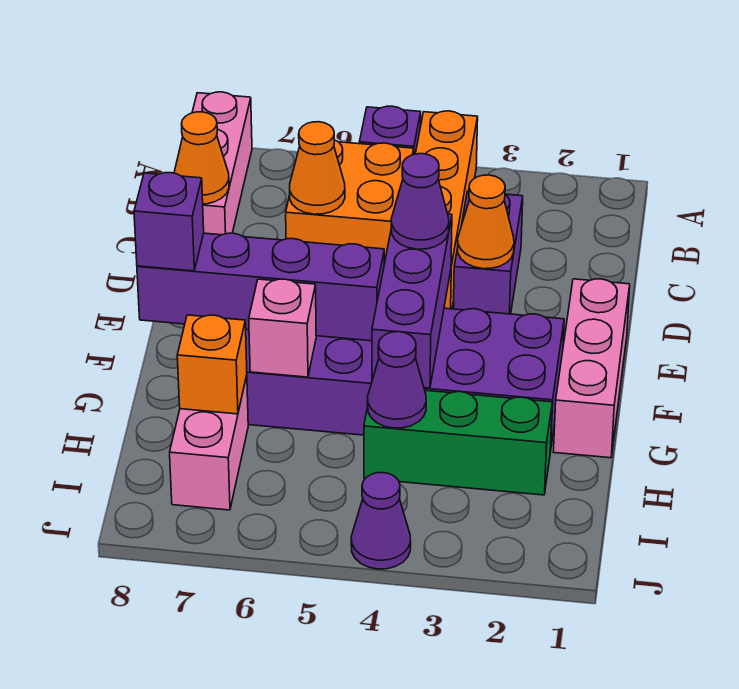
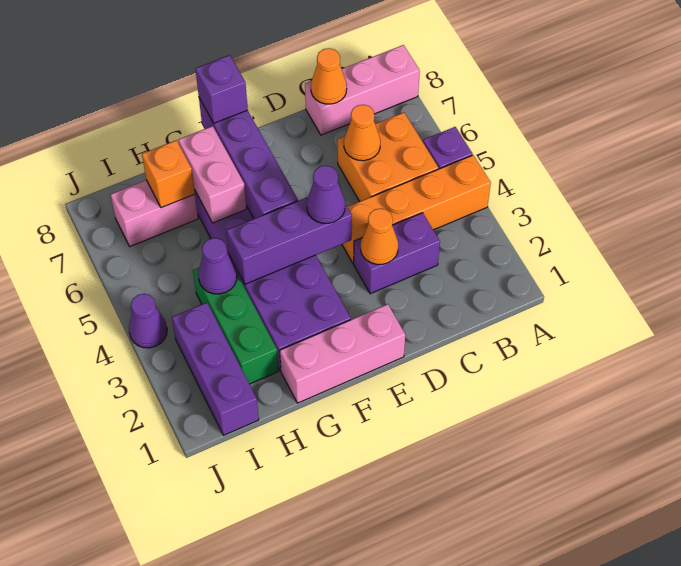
pink 1x1 brick [249,279,316,377] -> pink 1x2 brick [178,126,247,223]
none -> purple 1x3 brick [172,303,259,435]

